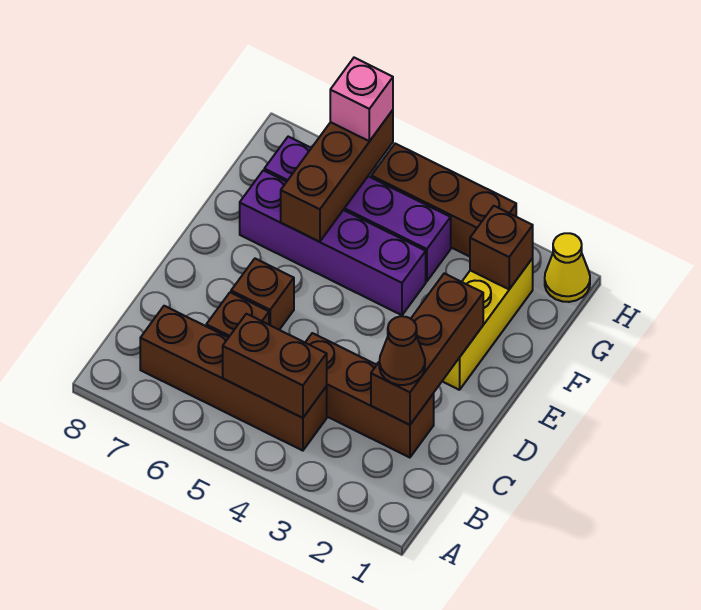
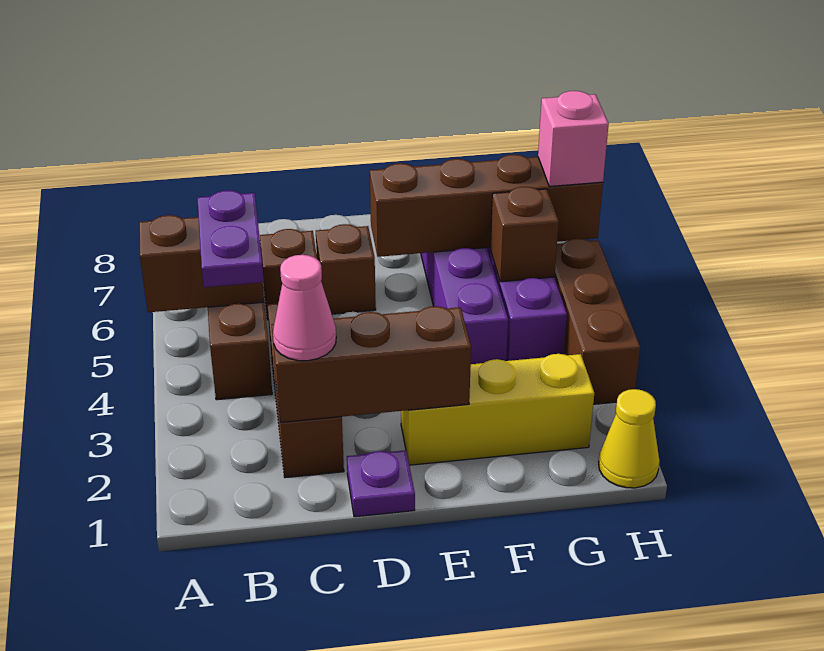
brown 1x2 brick [223,314,327,418] -> brown 1x2 brick turned to [139,215,264,312]
none -> purple 1x2 plate [197,190,264,287]
brown 1x1 cone [379,316,425,385] -> pink 1x1 cone [273,255,336,361]
none -> purple 1x1 plate [347,450,415,517]
brown 1x3 brick [281,110,393,242] -> brown 1x4 brick [370,155,603,257]
brown 1x1 brick [470,206,533,289] -> brown 1x1 brick moved to [490,187,559,282]

